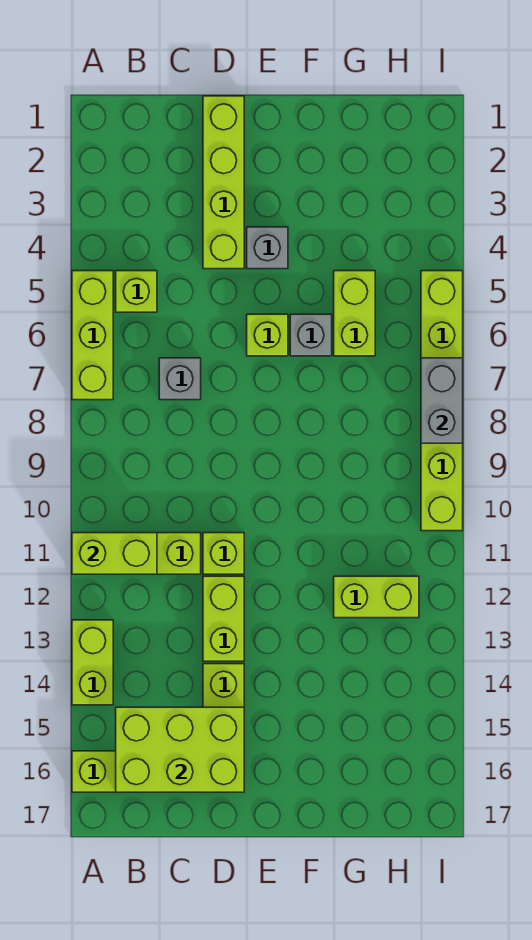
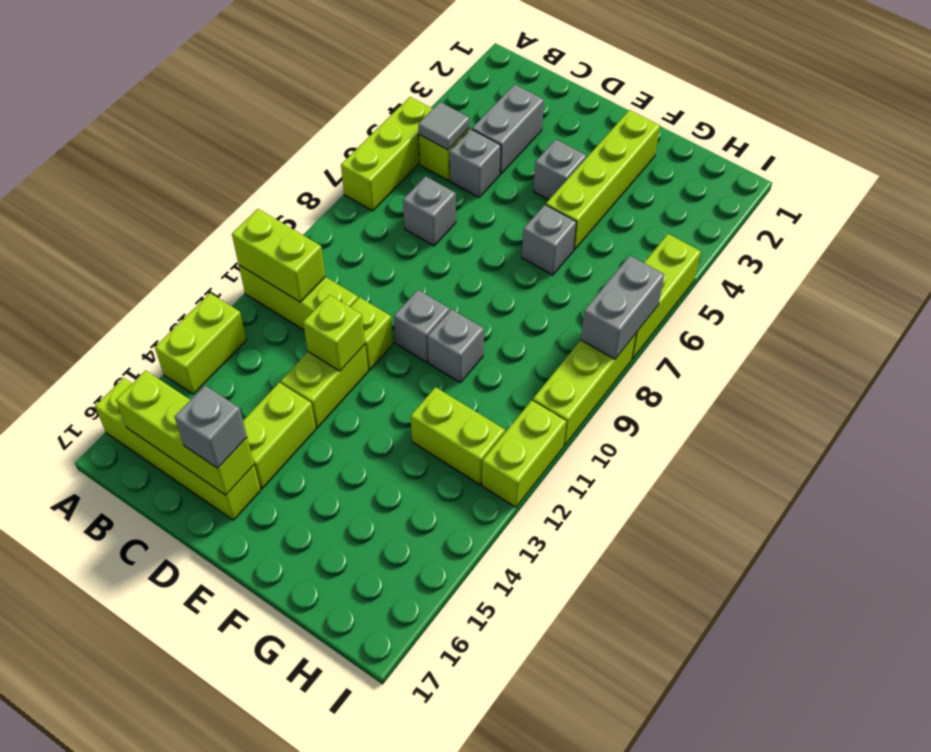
none -> grey 1x1 tile [418,102,470,150]
lime 2x3 brick [116,707,244,792] -> lime 1x3 brick [116,370,254,495]
none -> grey 1x2 brick [472,84,544,174]
none -> grey 1x1 brick [450,129,501,197]
lime 1x4 brick [203,96,244,269] -> lime 1x4 brick moved to [546,110,660,250]
none -> grey 1x1 brick [174,386,247,468]
lime 1x1 brick [247,314,288,356] -> lime 1x1 brick moved to [303,295,365,371]
none -> grey 1x1 brick [394,290,450,362]
none -> grey 1x1 brick [428,309,484,383]
lime 1x2 brick [334,271,375,356] -> lime 1x2 brick moved to [482,400,566,507]

